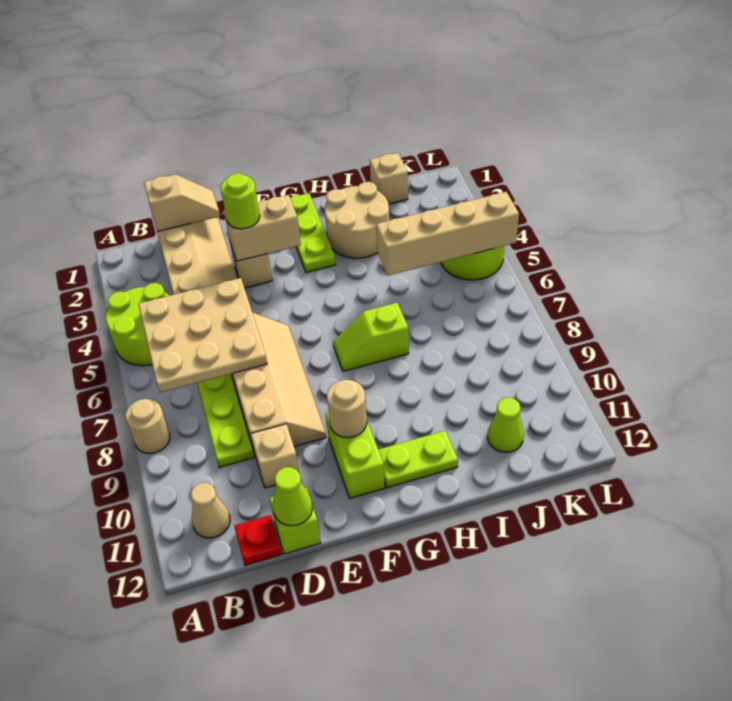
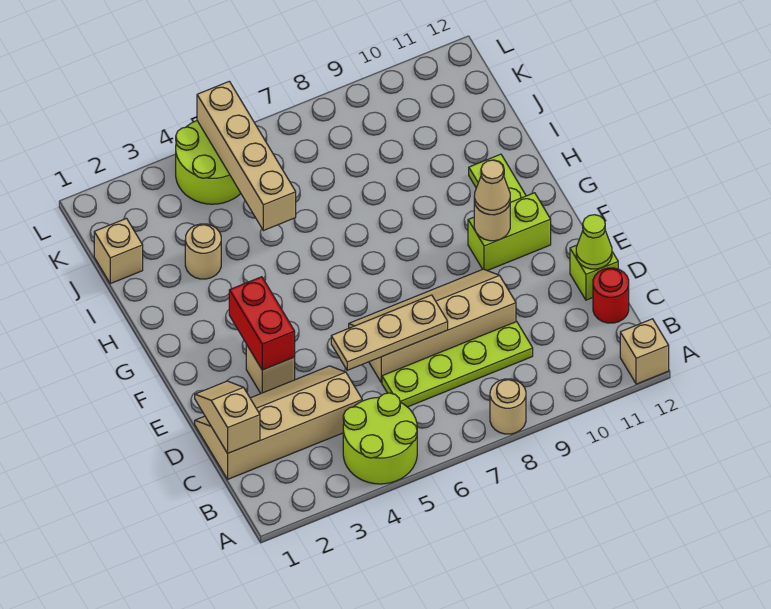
tan 3x3 plate [138,278,267,392] -> tan 1x3 plate [331,295,448,370]
tan 1x1 cone [191,483,230,538] -> tan 1x1 cone moved to [474,160,510,215]
red 1x1 plate [234,515,282,565] -> red 1x1 round brick [593,268,629,323]
tan 1x1 brick [251,424,299,488] -> tan 1x1 brick moved to [620,319,669,384]
tan 1x2 brick [224,195,301,261] -> red 1x2 brick [229,277,295,370]
lime 1x1 round brick [221,173,260,229] -> none
lime 1x3 plate [290,193,336,272] -> none
lime 1x2 slope [333,303,409,371] -> none
tan 2x2 round brick [325,182,389,258] -> tan 1x1 round brick [185,224,221,279]
lime 1x1 cone [487,398,524,452] -> none

